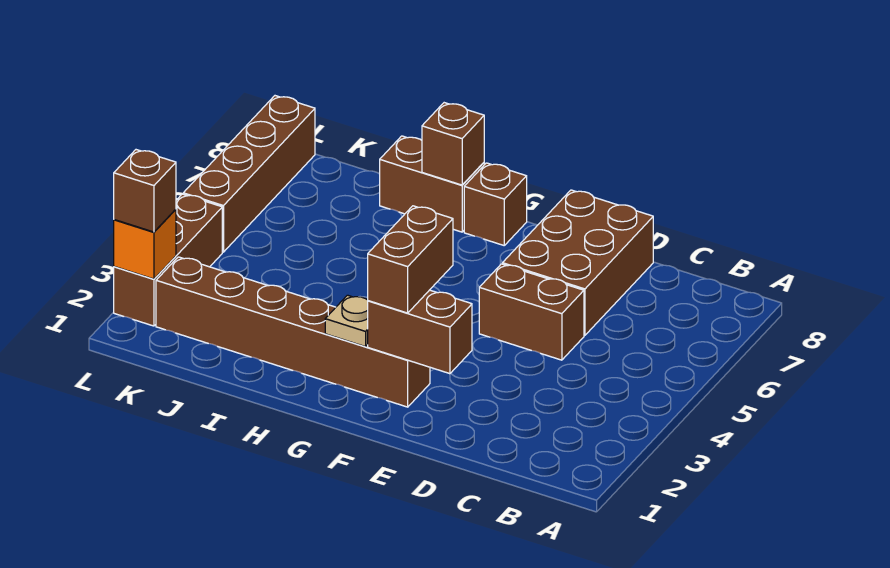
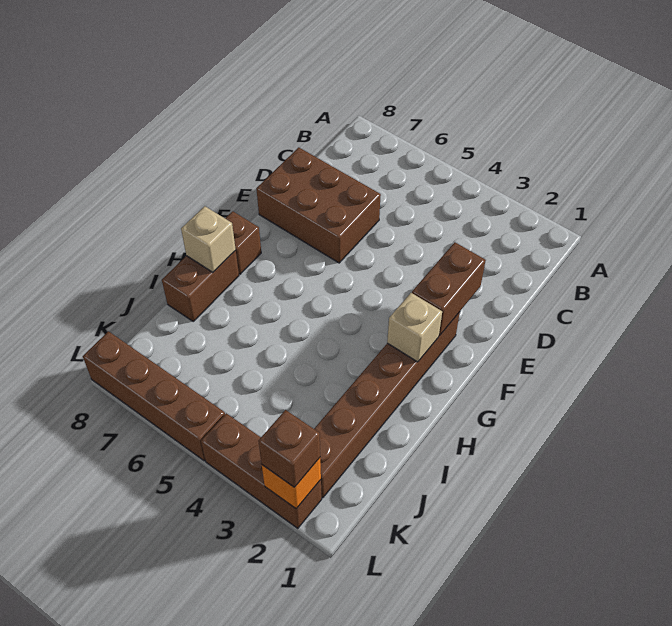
brown 1x2 brick [479,264,584,360] -> none
brown 1x2 brick [368,206,453,313] -> none
tan 1x1 plate [325,295,368,347] -> tan 1x1 brick [387,293,442,362]
brown 1x1 brick [422,103,484,185] -> tan 1x1 brick [181,206,236,272]

